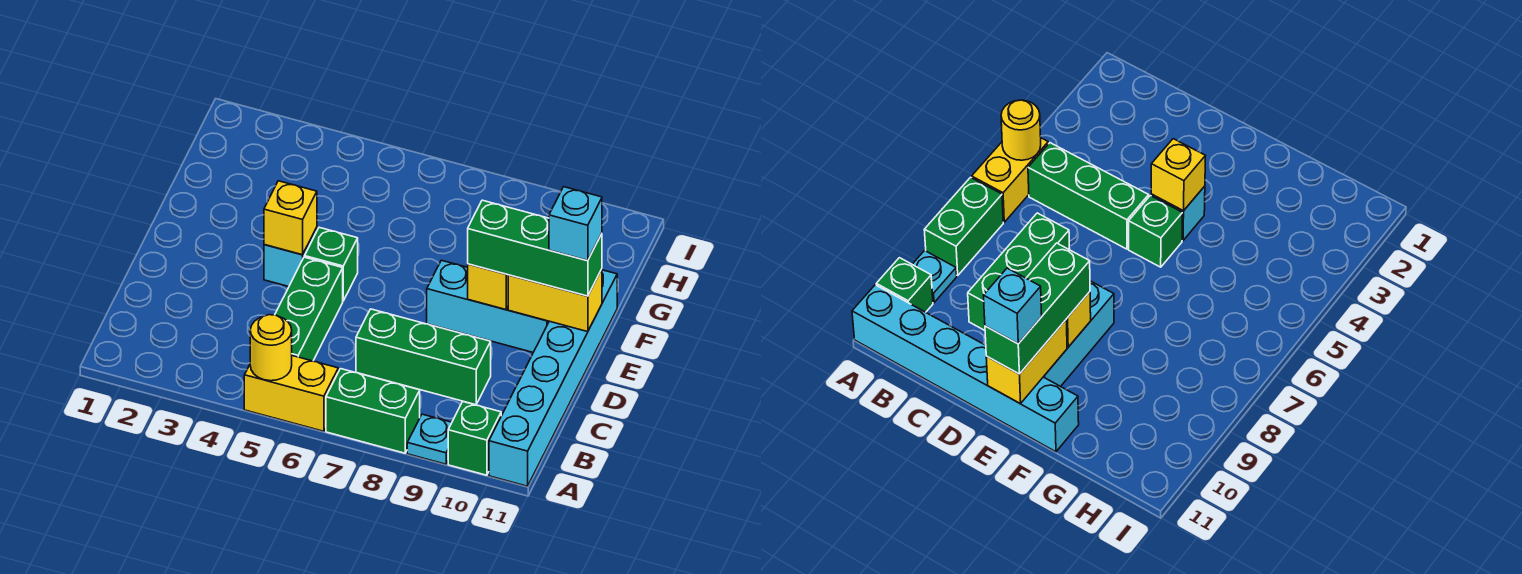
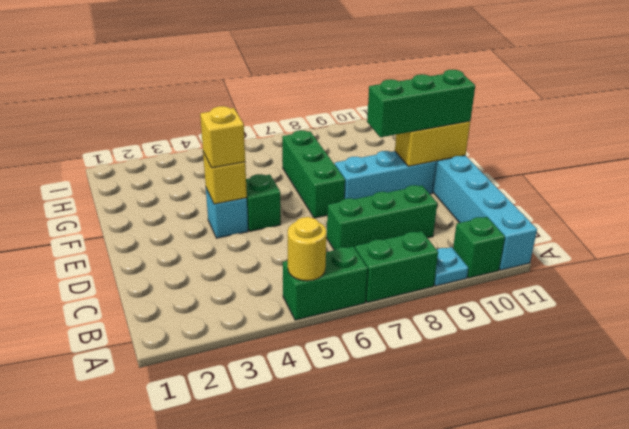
yellow 1x2 brick [244,356,338,431] -> green 1x2 brick [283,246,368,320]
green 1x3 brick [275,257,343,361] -> green 1x3 brick moved to [282,130,345,218]
yellow 1x1 brick [468,264,508,310] -> yellow 1x1 brick moved to [200,106,245,168]
cyan 1x1 brick [549,187,602,261] -> none

